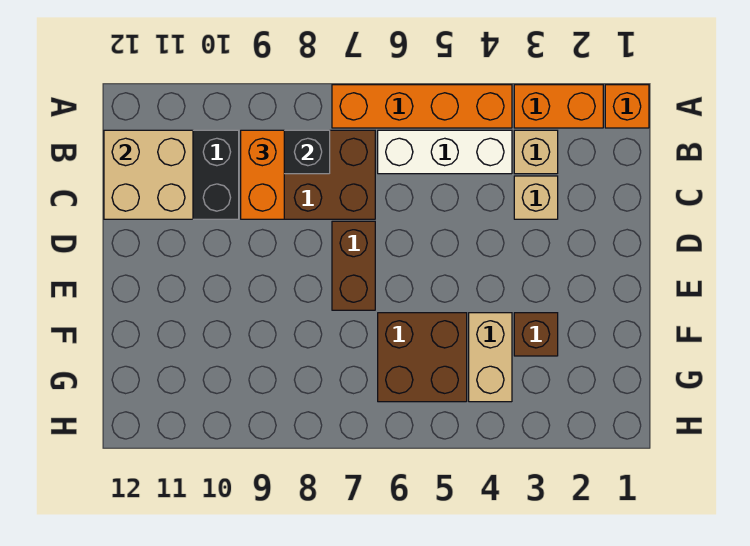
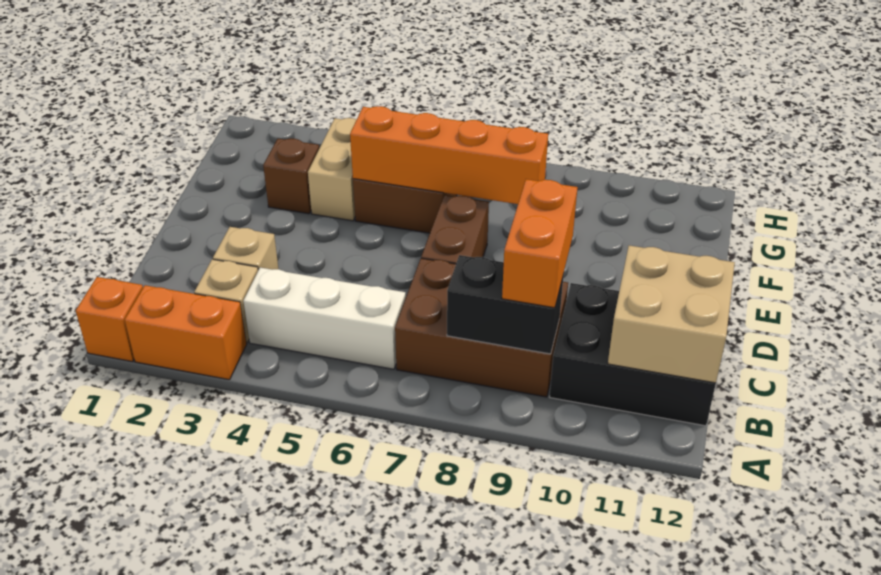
orange 1x4 brick [332,85,512,128] -> orange 1x4 brick moved to [350,106,548,204]

